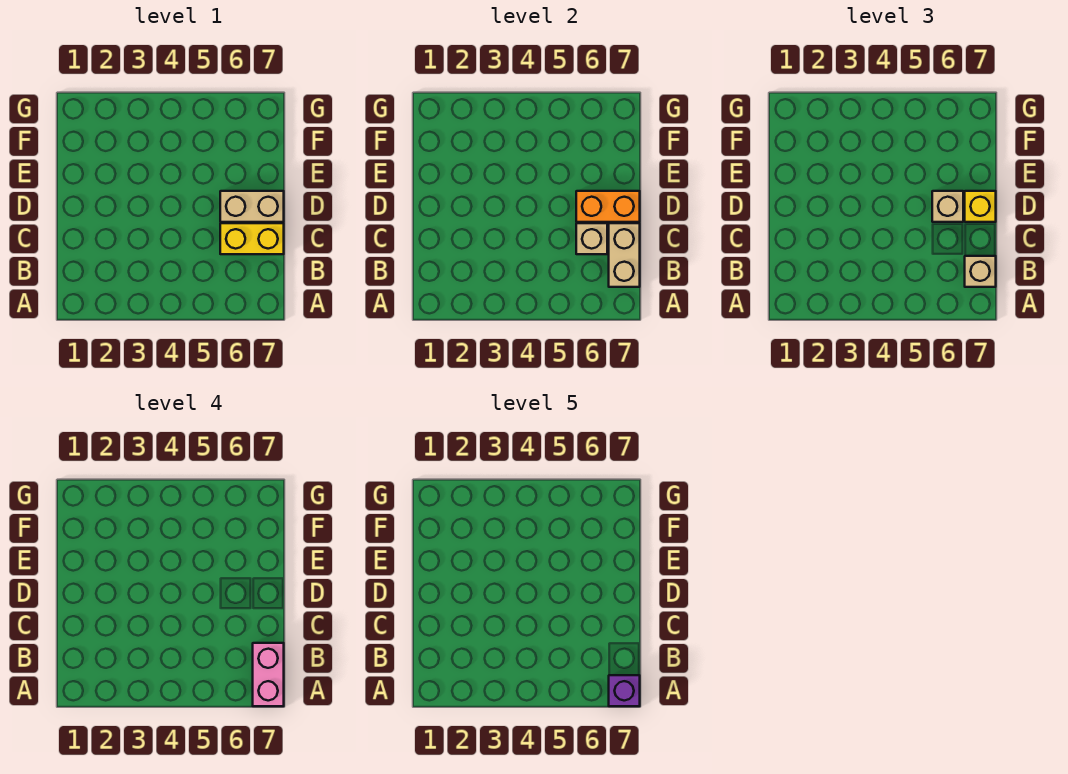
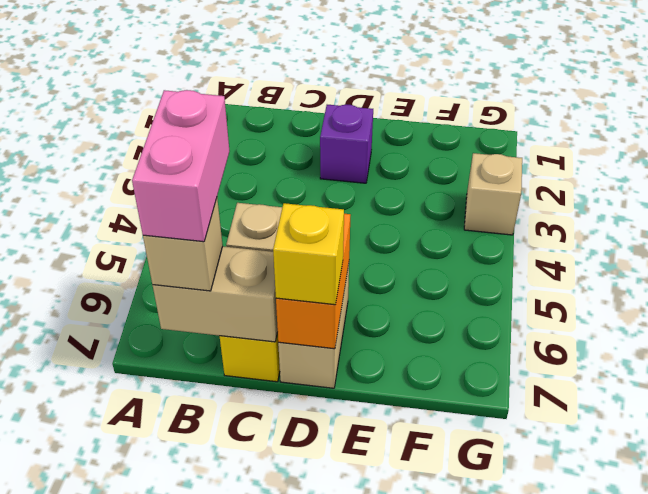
pink 1x2 brick [253,643,284,706] -> pink 1x2 brick turned to [132,90,230,242]
purple 1x1 brick [609,675,640,706] -> purple 1x1 brick moved to [320,104,373,183]
tan 1x1 brick [932,191,963,222] -> tan 1x1 brick moved to [464,153,522,235]

